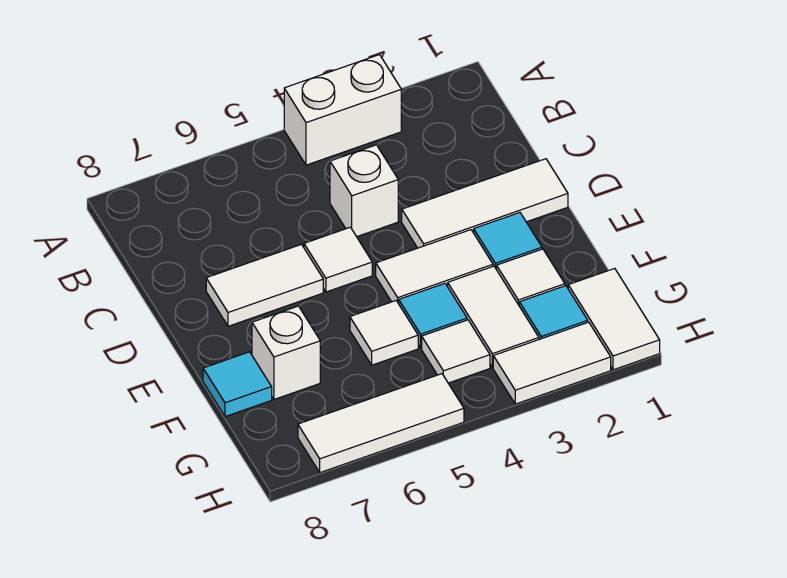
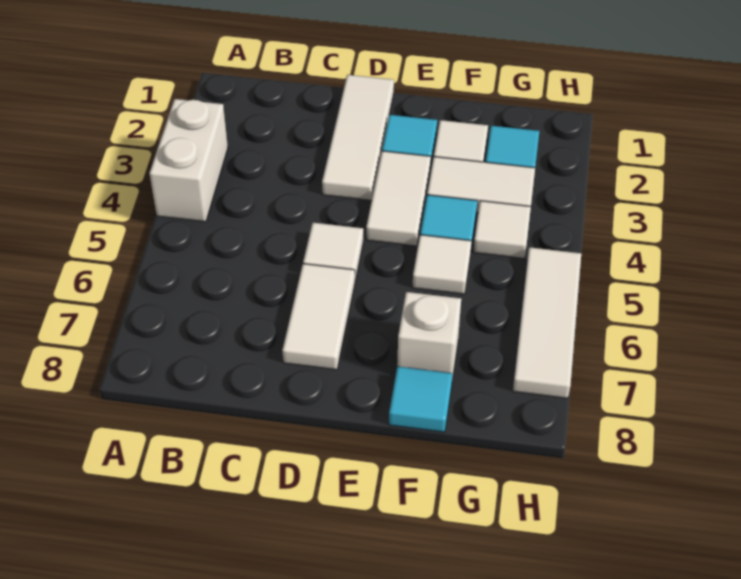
white 1x1 brick [330,145,398,237] -> none
white 1x2 tile [568,269,660,370] -> none
white 1x2 tile [493,322,611,404] -> none

